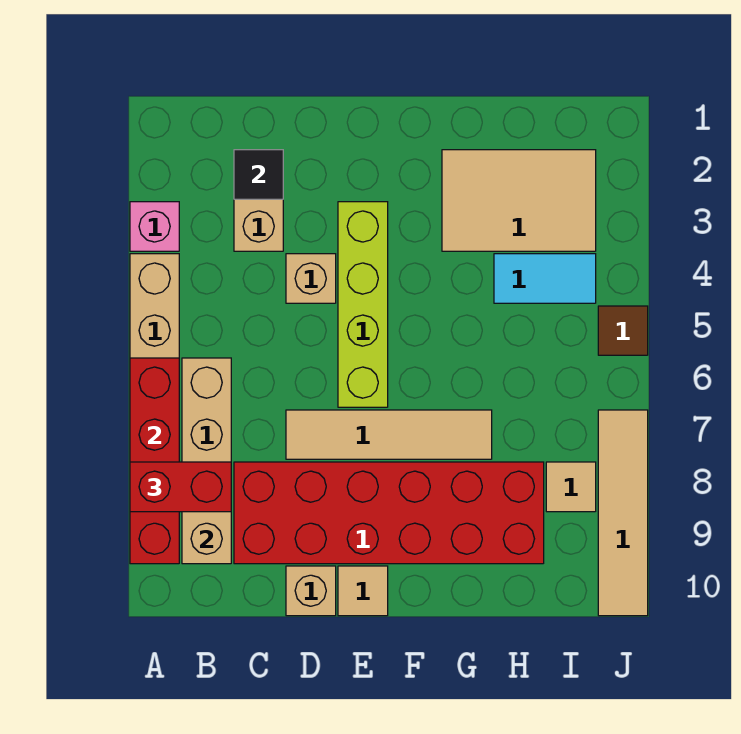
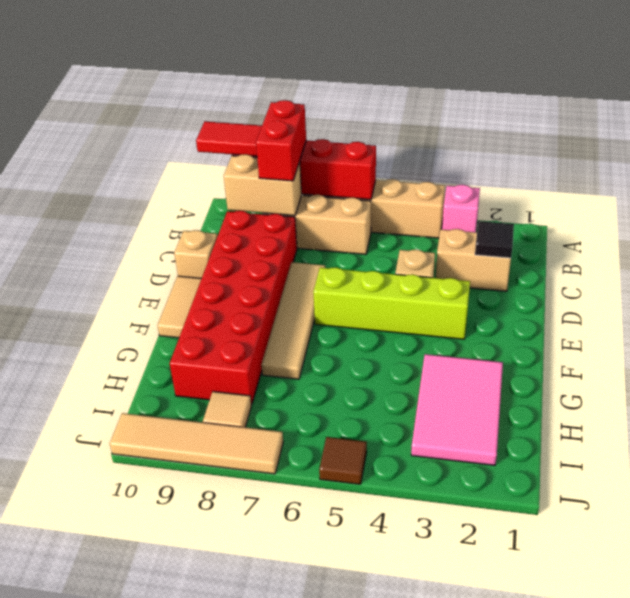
none -> red 1x2 tile [196,121,262,156]
tan 1x1 tile [338,566,388,616] -> tan 1x2 tile [158,276,202,338]
tan 2x3 tile [442,150,596,251] -> pink 2x3 tile [411,354,503,465]
cyan 1x2 tile [494,254,596,303] -> none

